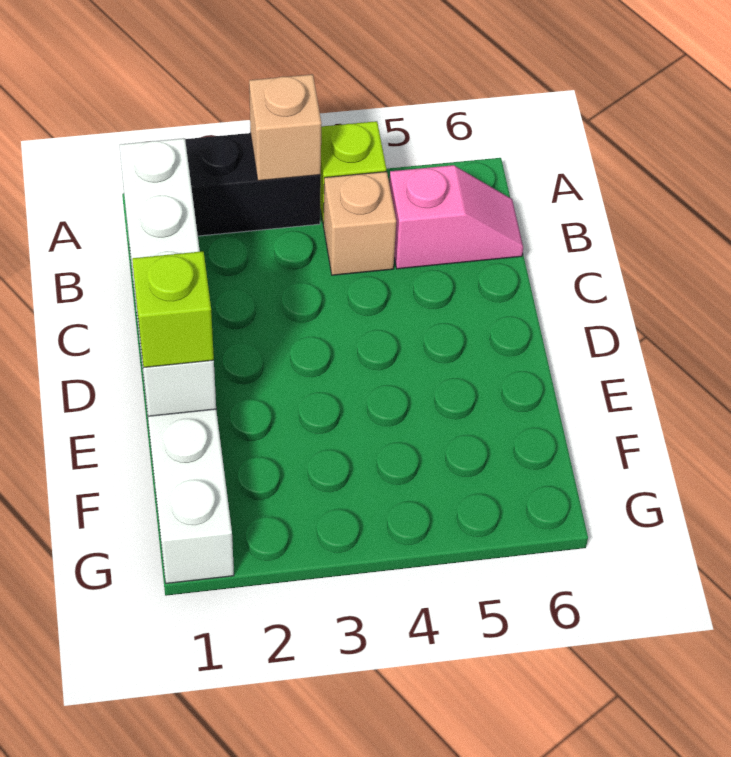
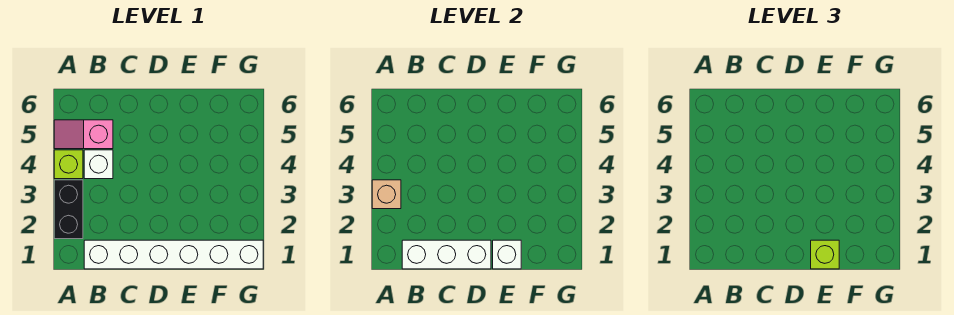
tan 1x1 brick [323,172,396,275] -> white 1x1 brick [84,150,113,179]
pink 1x2 slope [389,165,523,269] -> pink 1x2 slope turned to [54,120,113,149]

